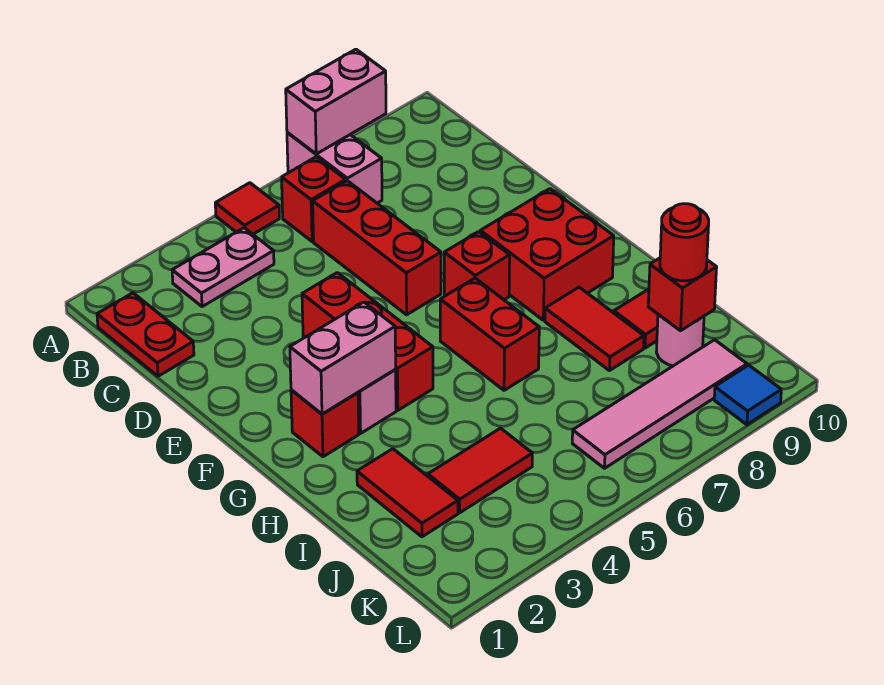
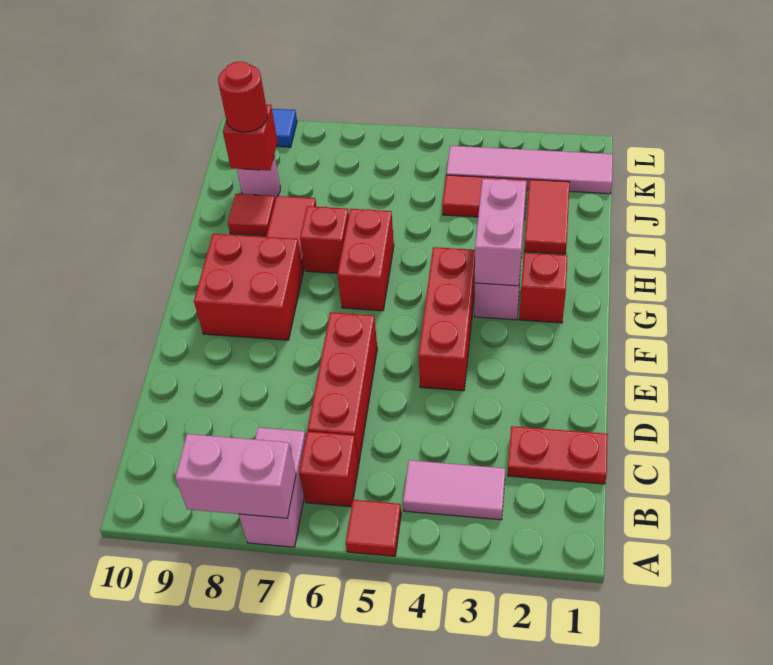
red 1x2 plate [97,293,194,376] -> red 1x2 plate turned to [508,426,608,484]
pink 1x2 plate [172,228,274,307] -> pink 1x2 tile [403,460,505,520]
red 1x1 brick [444,232,510,300] -> red 1x1 brick moved to [300,206,349,273]
pink 1x2 brick [290,302,396,414] -> pink 1x2 brick turned to [475,179,526,286]
pink 1x4 tile [572,340,747,468] -> pink 1x4 tile moved to [446,146,613,194]

